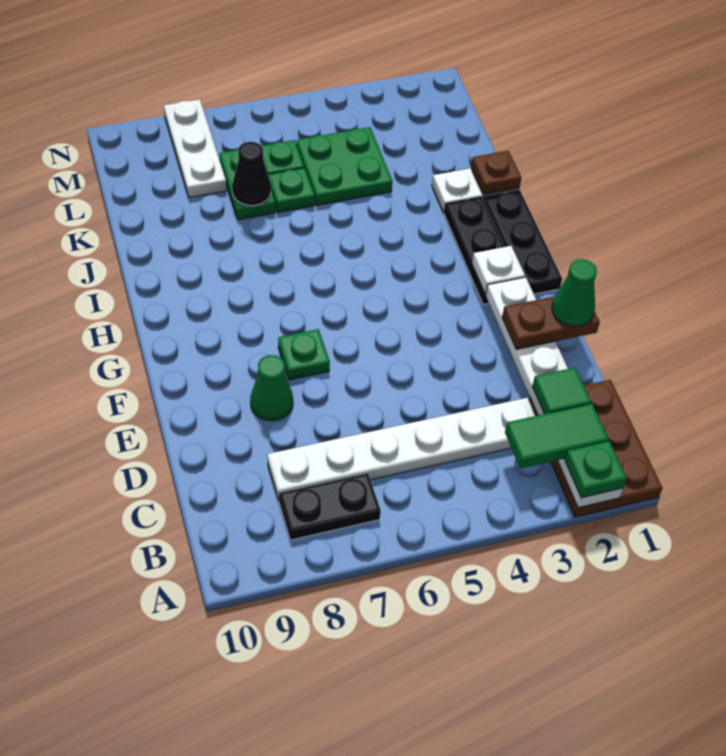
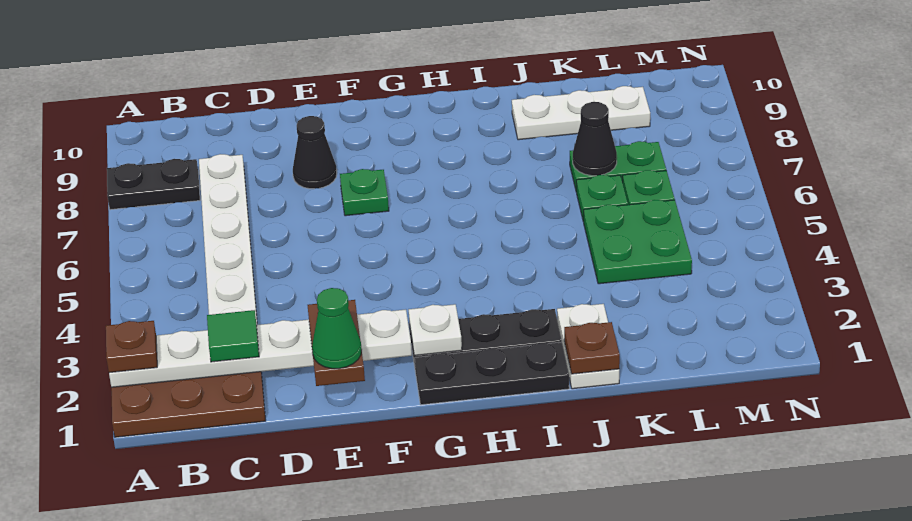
green 1x1 plate [565,441,627,498] -> brown 1x1 plate [106,321,157,373]
green 1x2 tile [505,404,609,469] -> none
black 1x2 plate [279,473,381,540] -> black 1x2 plate turned to [107,159,200,210]
green 1x1 cone [250,355,293,421] -> black 1x1 cone [293,116,337,189]
white 1x3 plate [164,99,226,198] -> white 1x3 plate moved to [512,86,650,140]

